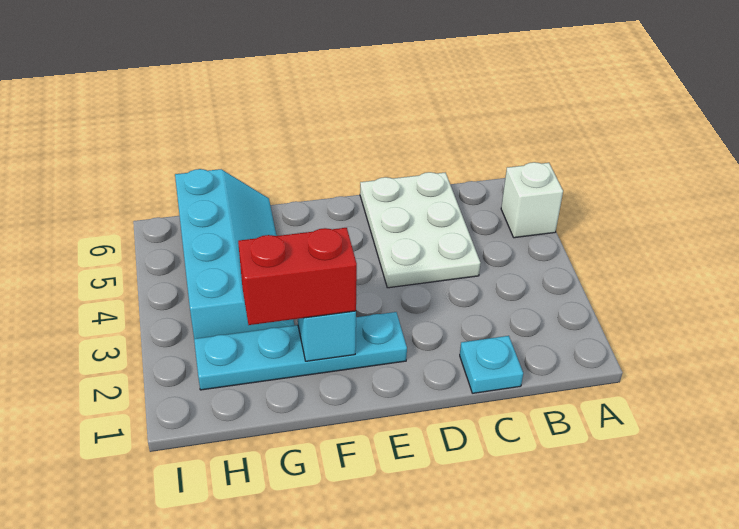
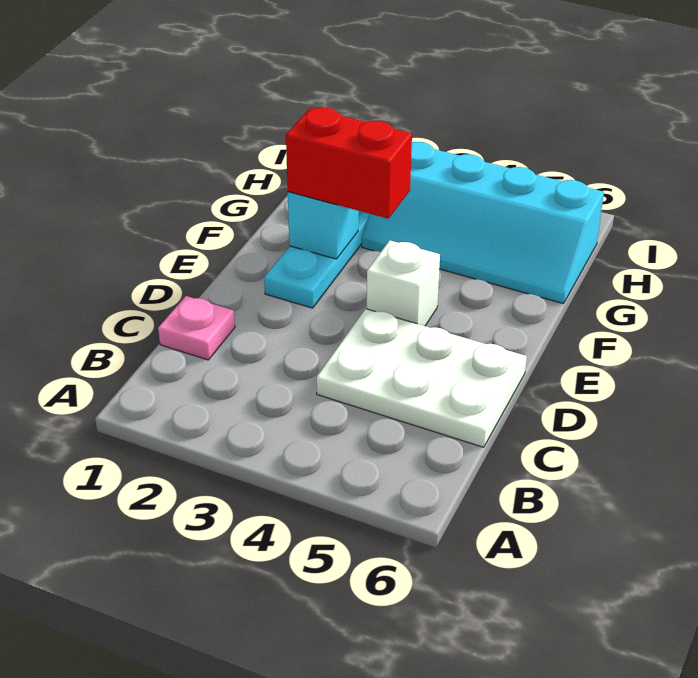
white 1x1 brick [501,162,563,238] -> white 1x1 brick moved to [367,240,440,326]
cyan 1x1 plate [460,336,523,393] -> pink 1x1 plate [158,296,235,360]
red 1x2 brick [238,228,357,325] -> red 1x2 brick turned to [286,108,412,219]

